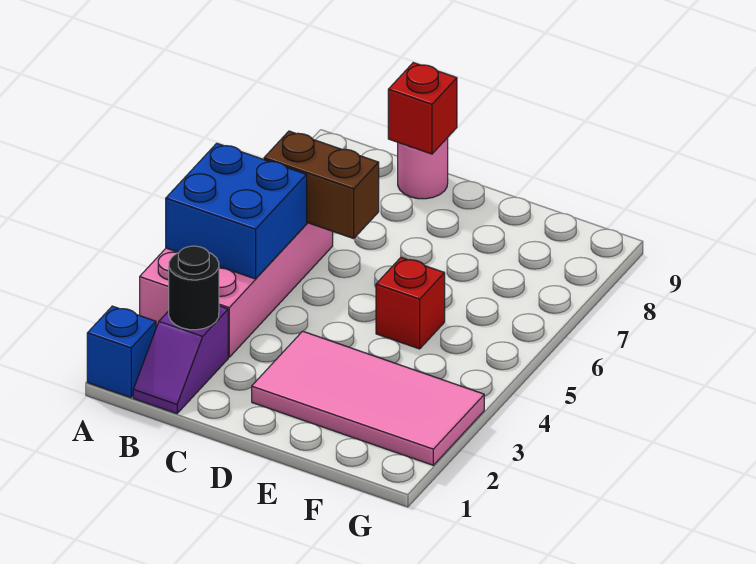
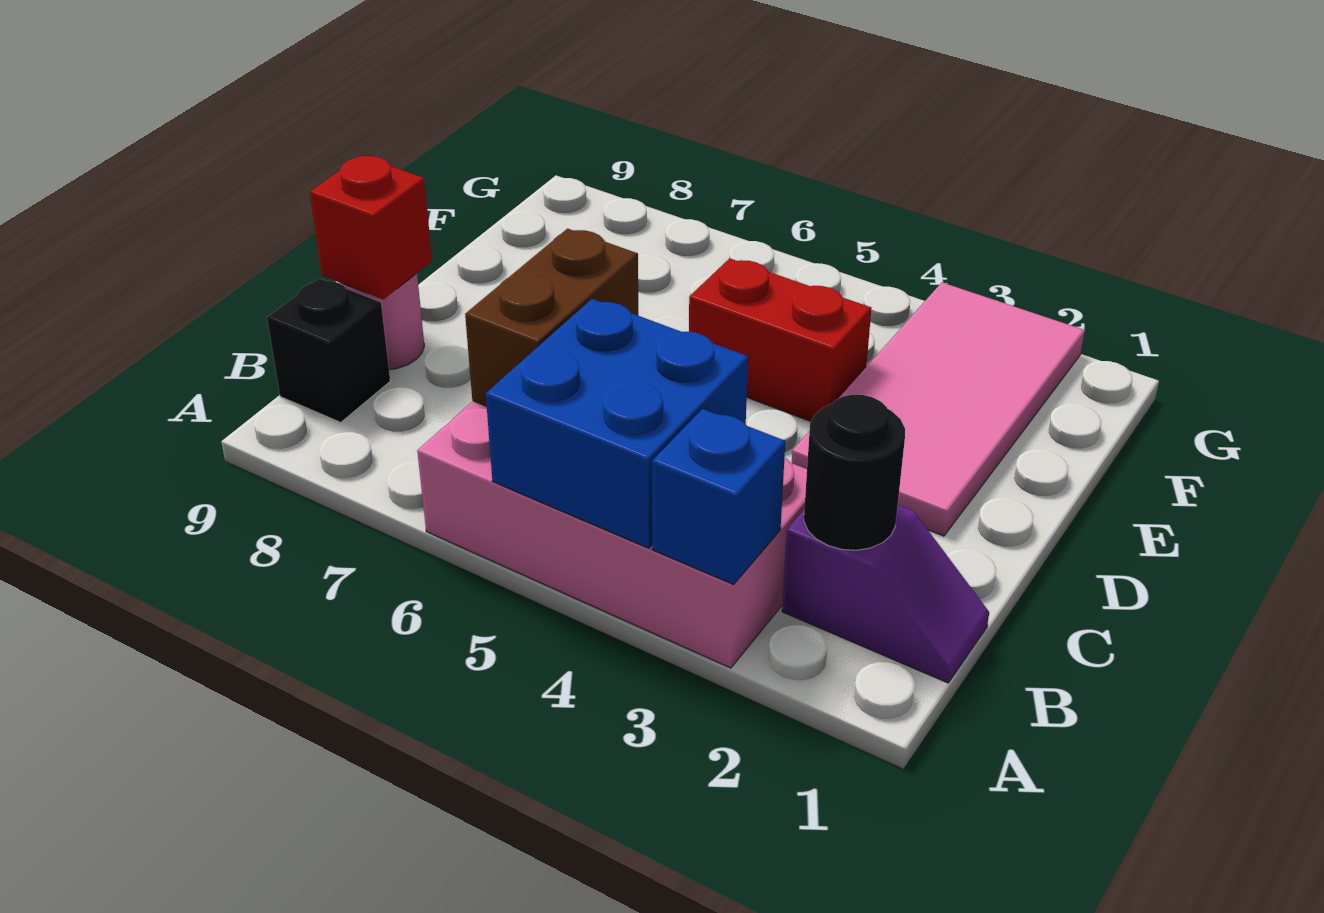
blue 1x1 brick [87,306,156,398] -> blue 1x1 brick moved to [652,409,785,584]
none -> black 1x1 brick [267,278,390,422]
red 1x1 brick [376,258,445,349] -> red 1x2 brick [689,258,871,421]

